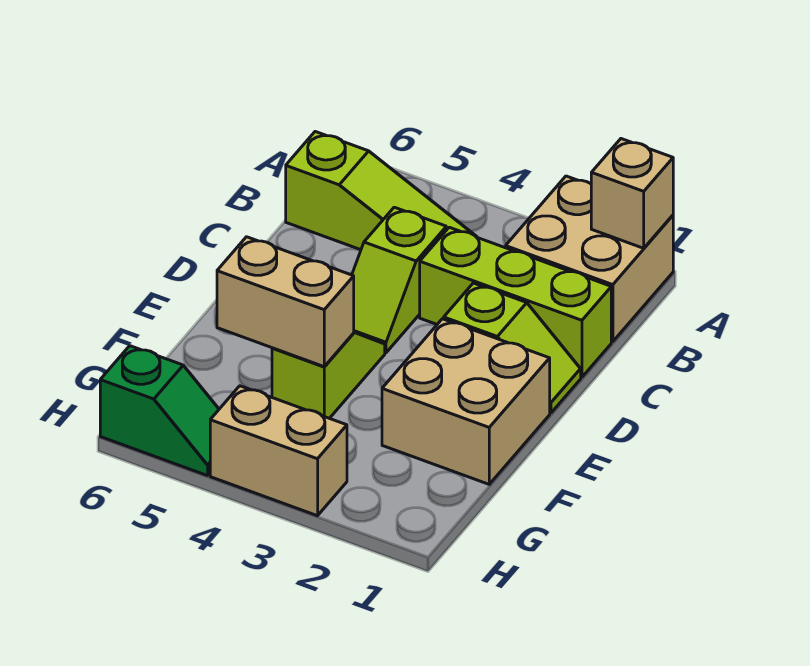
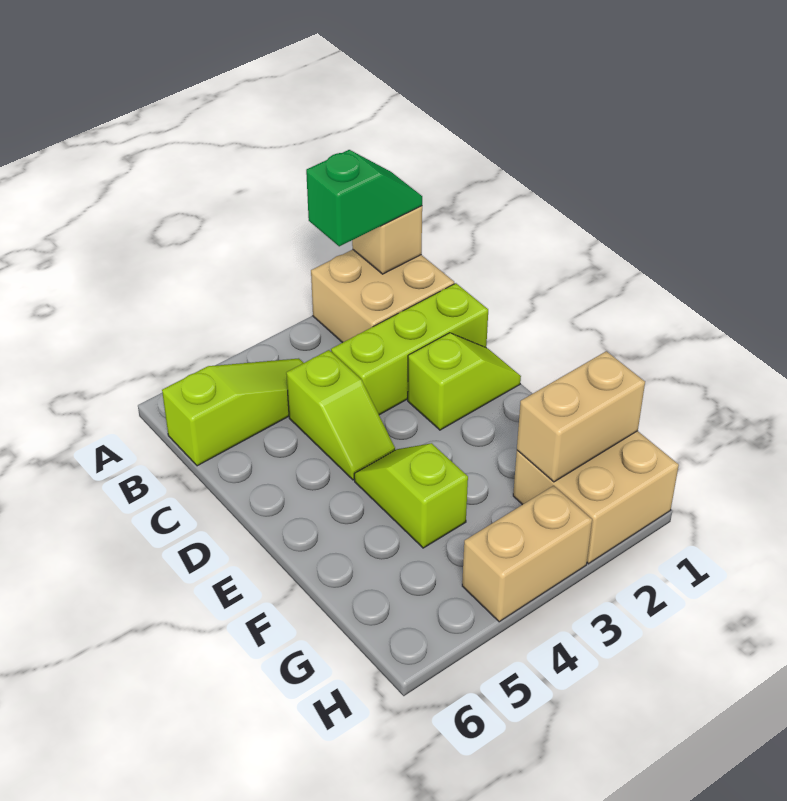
tan 2x2 brick [382,319,550,484] -> tan 2x2 brick moved to [513,431,679,564]
tan 1x2 brick [217,237,354,367] -> tan 1x2 brick moved to [517,351,645,482]
green 1x2 slope [100,346,219,476] -> green 1x2 slope moved to [306,150,422,246]

